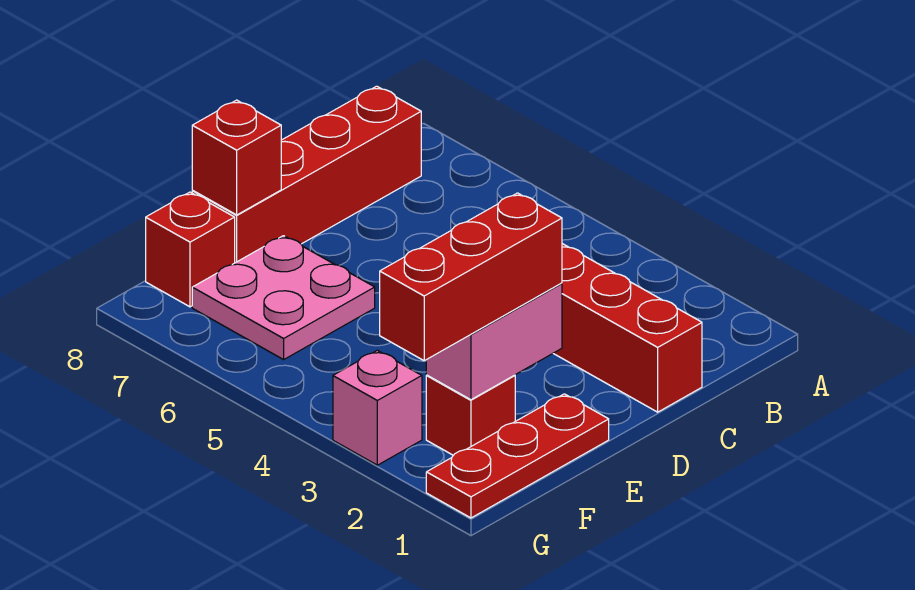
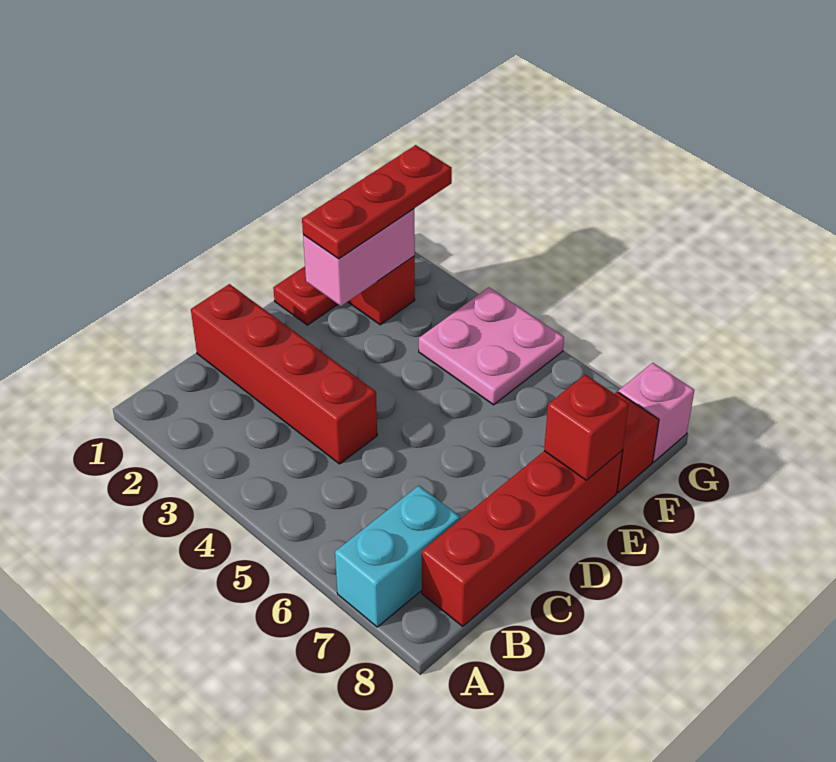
none -> cyan 1x2 brick [335,486,460,627]
red 1x3 brick [380,193,562,361] -> red 1x3 plate [302,145,452,259]
pink 2x2 plate [192,236,375,360] -> pink 2x2 plate moved to [419,287,564,405]
pink 1x1 brick [333,350,422,465] -> pink 1x1 brick moved to [619,363,694,462]

